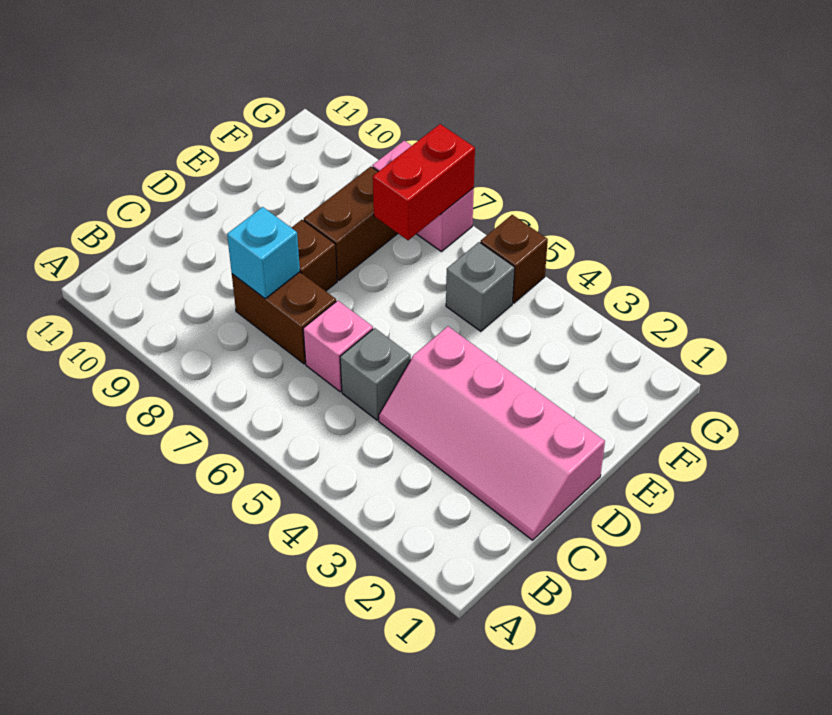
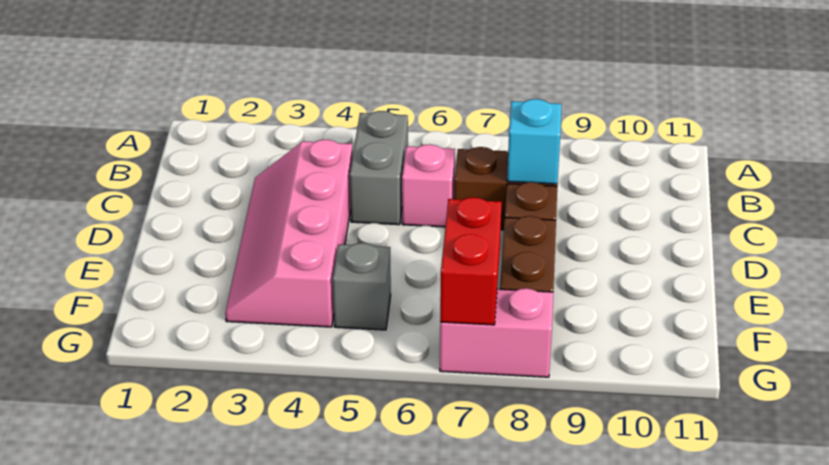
pink 2x4 slope [379,326,605,540] -> pink 2x4 slope turned to [225,140,353,327]
grey 1x1 brick [340,328,411,420] -> grey 1x2 brick [350,111,408,225]
brown 1x1 brick [480,215,548,303] -> none

